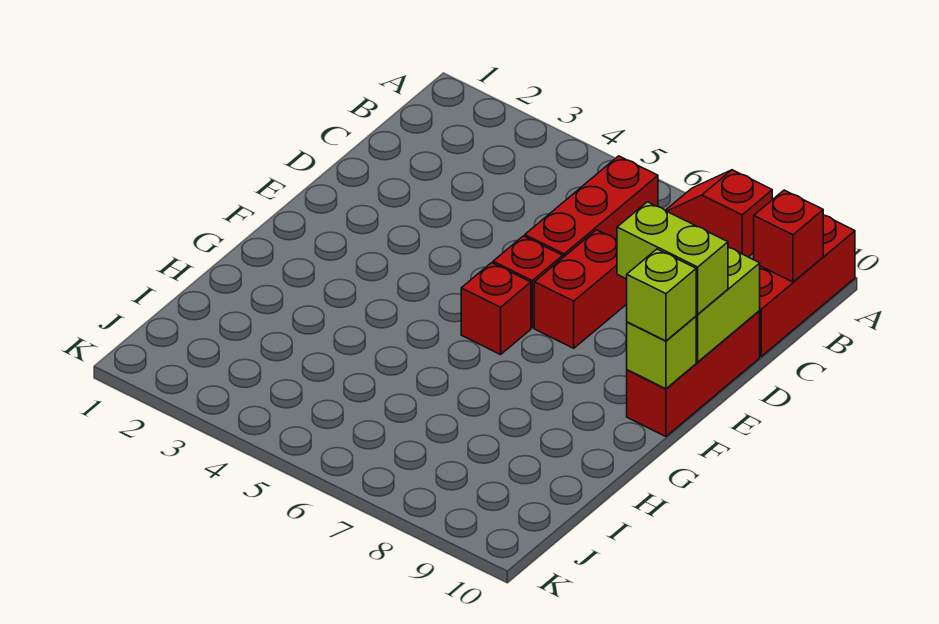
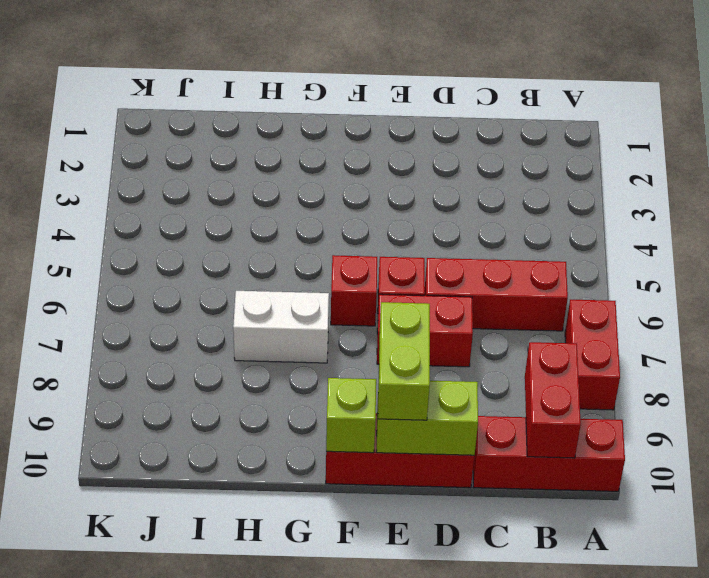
red 1x2 slope [665,170,772,257] -> red 1x2 brick [565,300,620,410]
red 1x1 brick [754,190,823,282] -> red 1x2 brick [525,342,581,458]
lime 1x1 brick [627,249,696,341] -> none
none -> white 1x2 brick [233,291,329,363]

